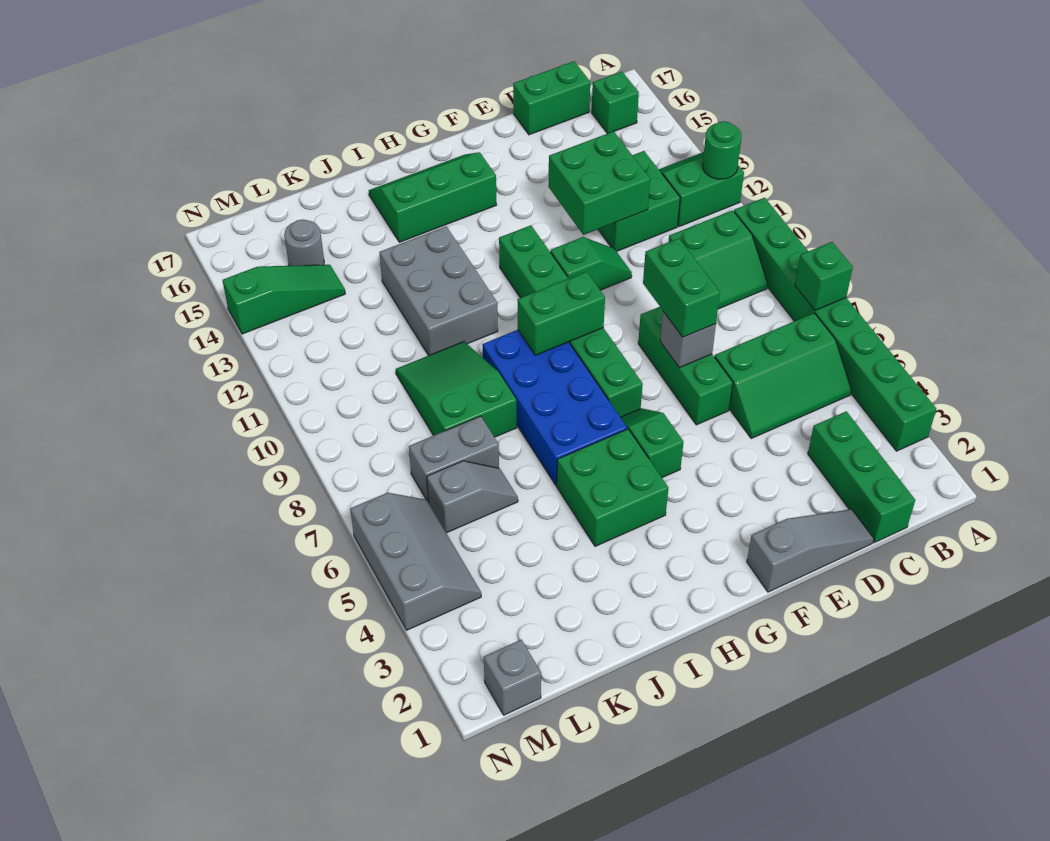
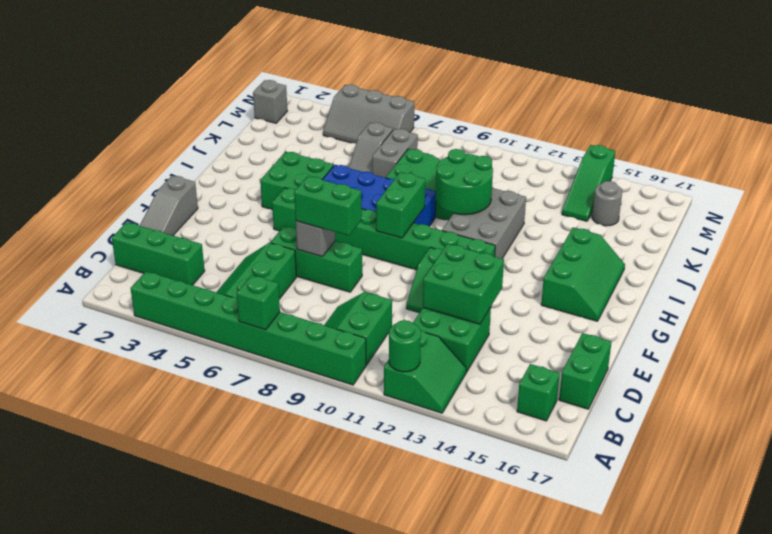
none -> green 2x2 round brick [435,149,493,215]
grey 2x3 brick [379,226,498,355] -> grey 2x3 brick turned to [442,188,526,259]

